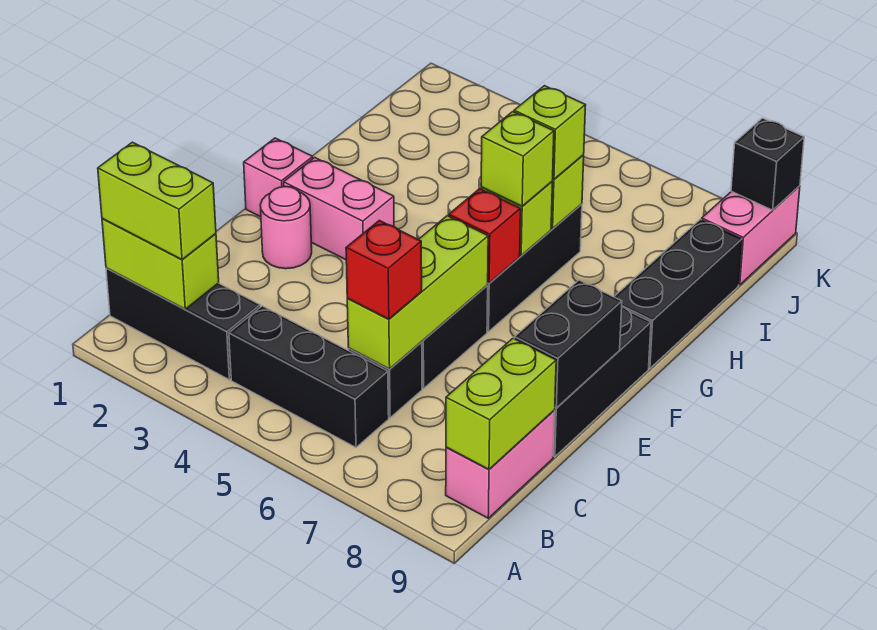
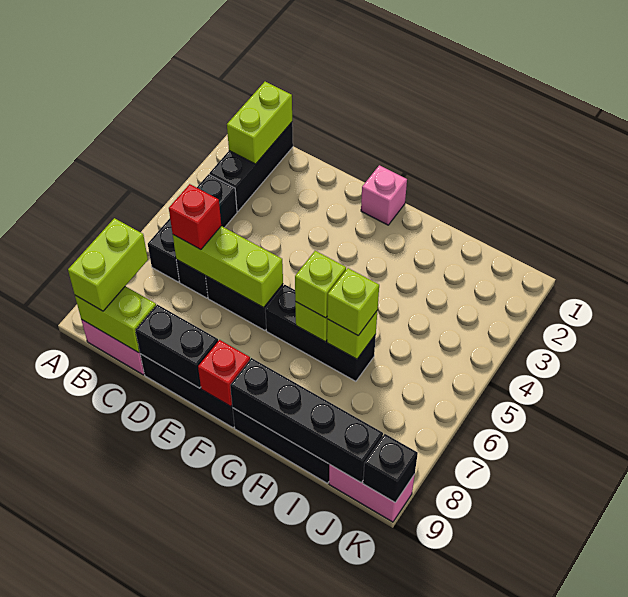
lime 1x2 brick [98,142,216,260] -> lime 1x2 brick moved to [68,218,148,311]
pink 1x1 round brick [260,187,312,269] -> none
pink 1x2 brick [284,158,394,260] -> none
red 1x1 brick [449,189,521,283] -> red 1x1 brick moved to [198,340,250,406]
none -> black 1x4 brick [230,358,383,482]

